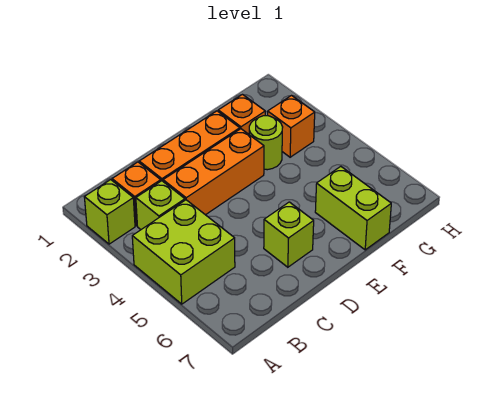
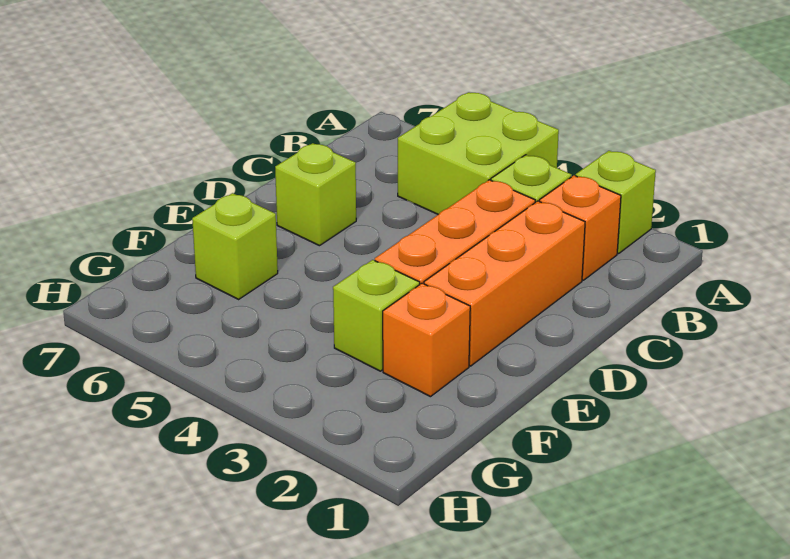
lime 1x1 round brick [249,116,283,170] -> lime 1x1 brick [333,260,420,371]
lime 1x2 brick [315,166,391,250] -> lime 1x1 brick [192,193,278,299]
orange 1x1 brick [268,96,315,157] -> none

